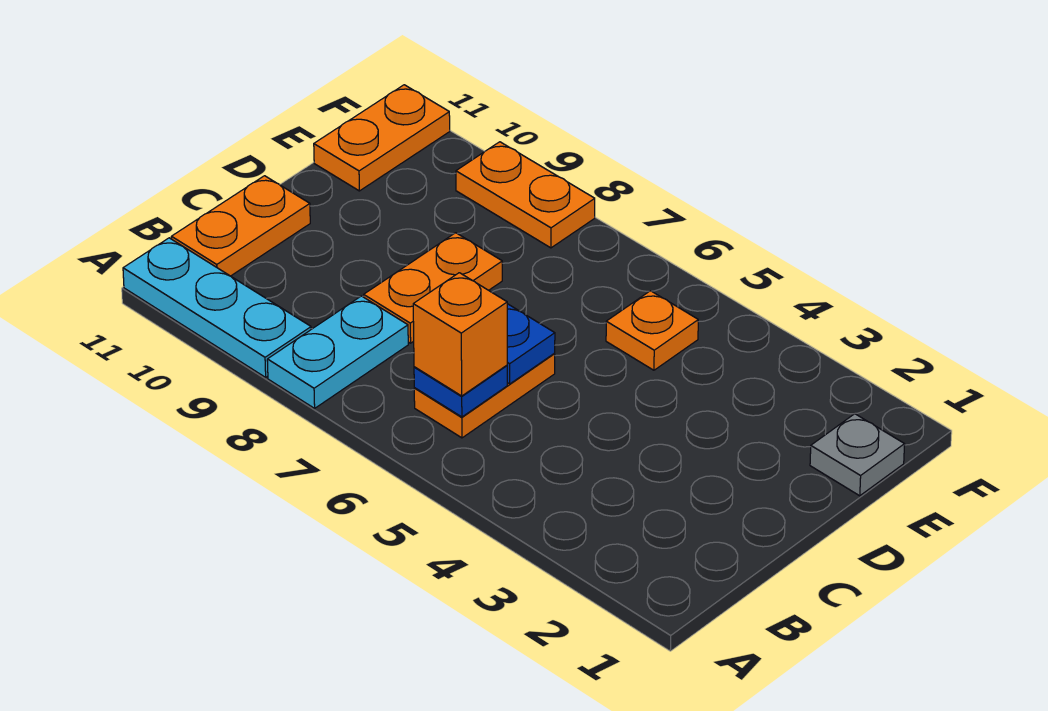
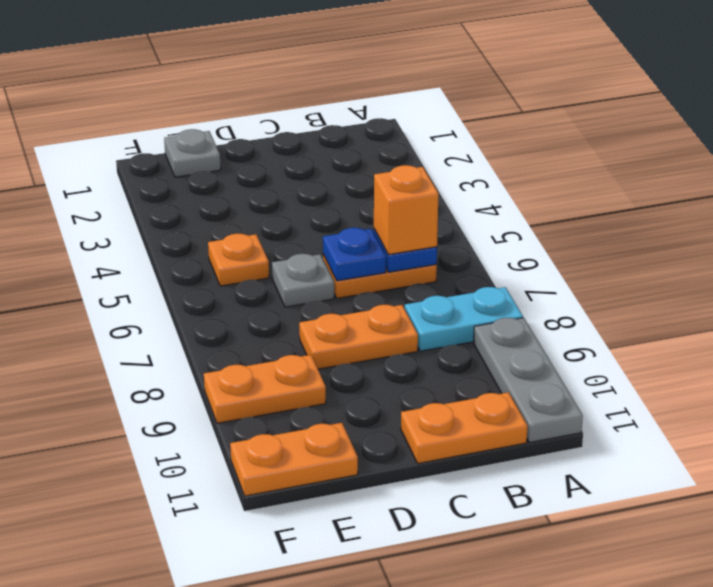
cyan 1x3 plate [123,238,311,377] -> grey 1x3 plate [474,318,583,443]
none -> grey 1x1 plate [272,254,334,307]
orange 1x2 plate [456,142,595,248] -> orange 1x2 plate turned to [204,355,326,423]

